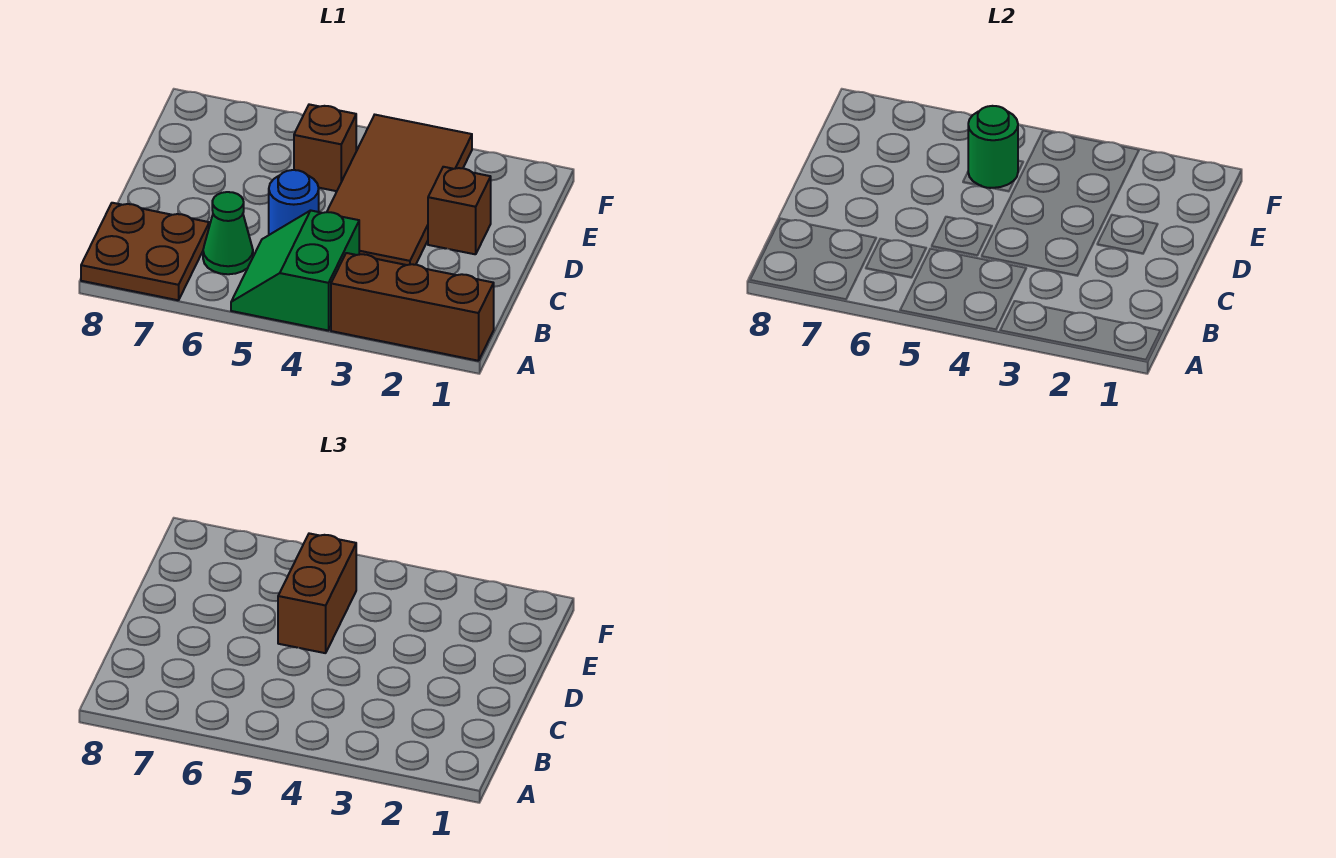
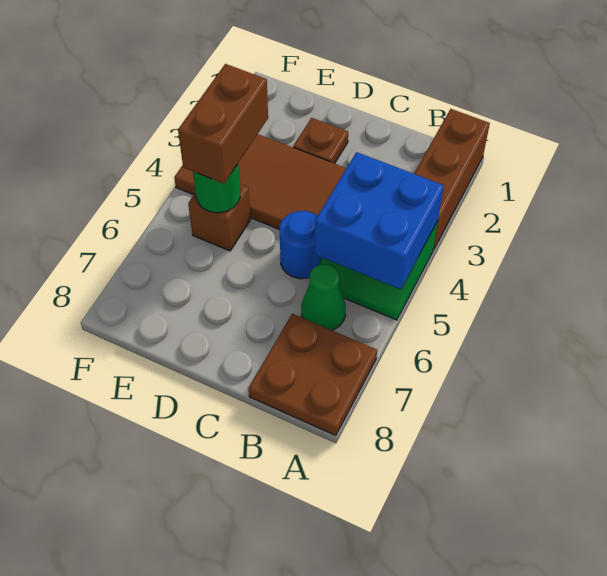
none -> blue 2x2 brick [314,152,444,289]
brown 1x1 brick [428,167,491,254] -> brown 1x1 plate [293,118,348,164]
brown 1x2 brick [278,533,356,653] -> brown 1x2 brick turned to [178,64,268,184]

